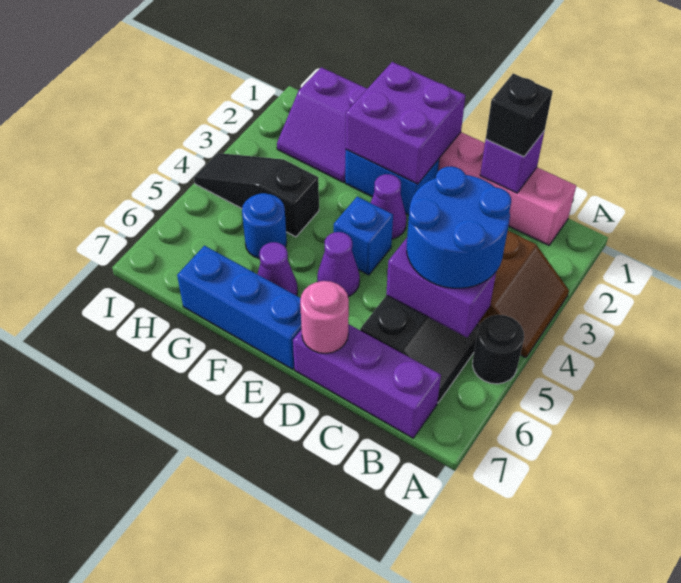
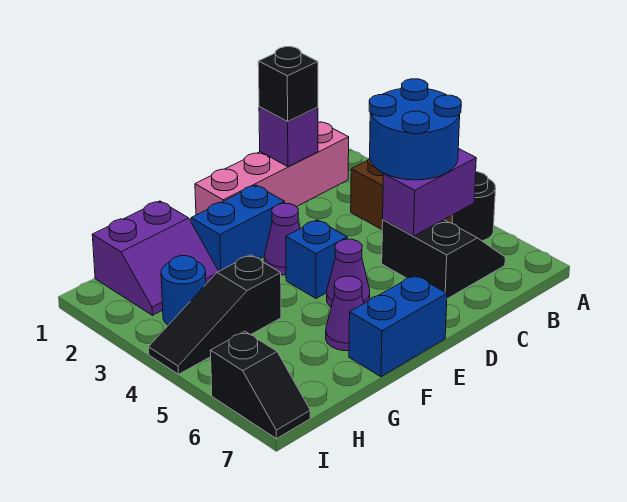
purple 1x3 brick [293,324,441,438] -> none
pink 1x1 round brick [300,281,349,354] -> none
purple 2x2 brick [346,62,465,184] -> none
blue 1x3 brick [177,246,302,369] -> blue 1x2 brick [349,275,447,377]
blue 1x1 round brick [242,193,287,259] -> blue 1x1 round brick moved to [161,256,206,325]
none -> black 1x2 slope [210,331,310,439]

